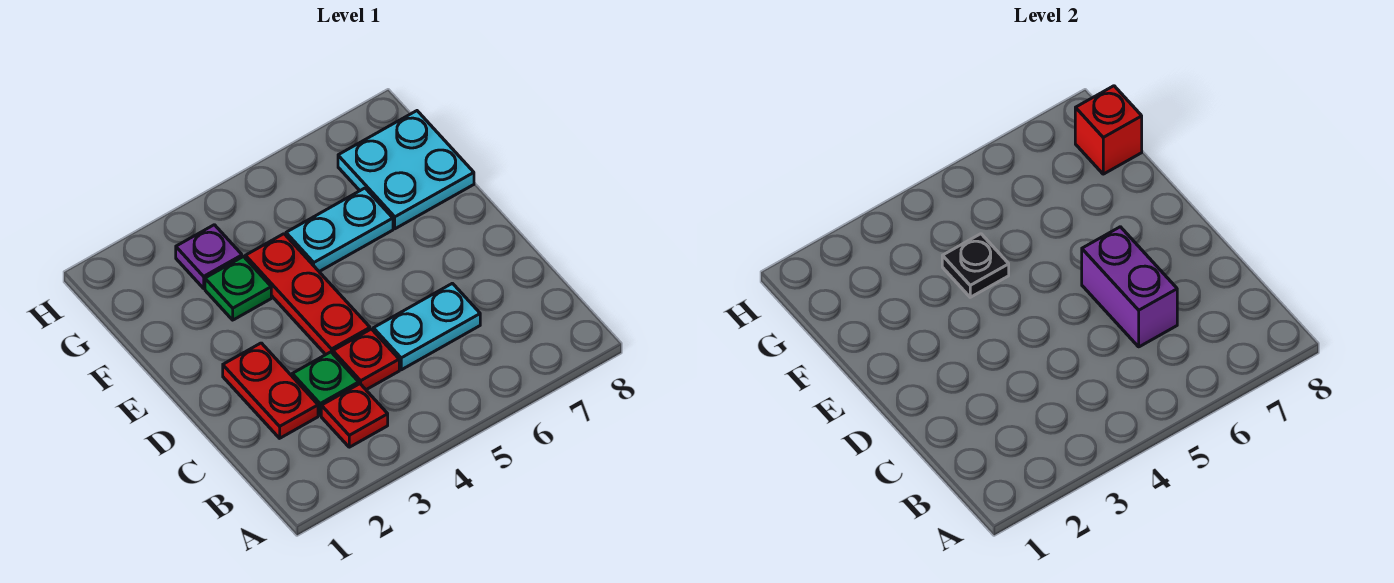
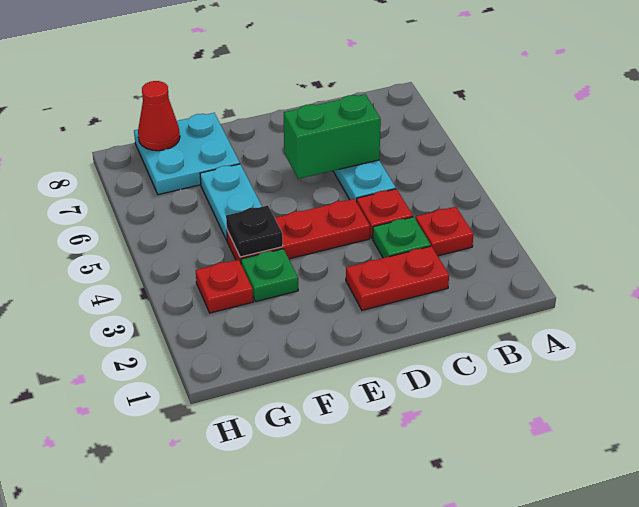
purple 1x2 brick [1082,227,1177,347] -> green 1x2 brick [284,94,381,179]
purple 1x1 plate [176,225,242,288] -> red 1x1 plate [196,260,253,313]
red 1x1 brick [1075,86,1142,174] -> red 1x1 cone [138,81,180,151]

